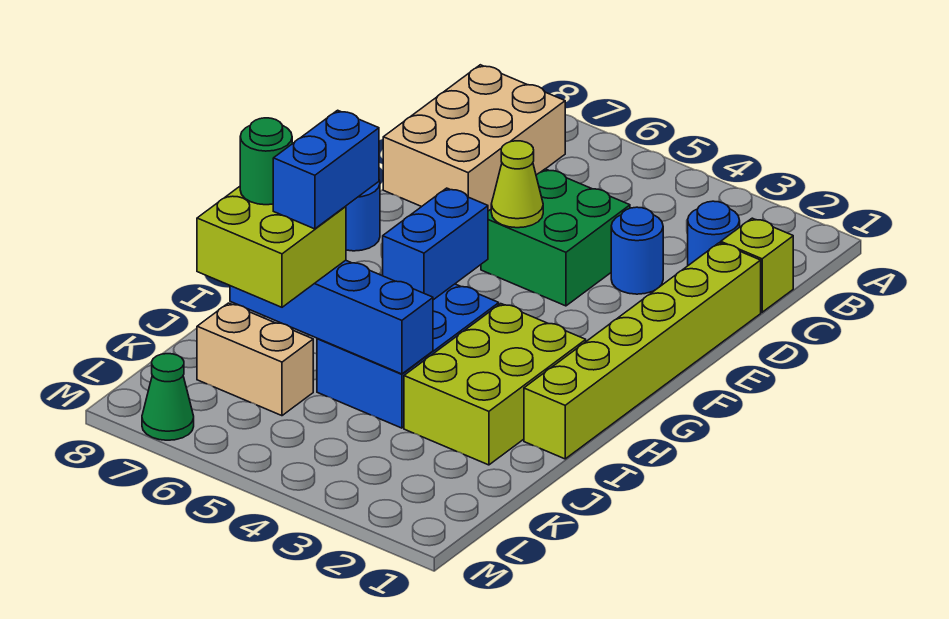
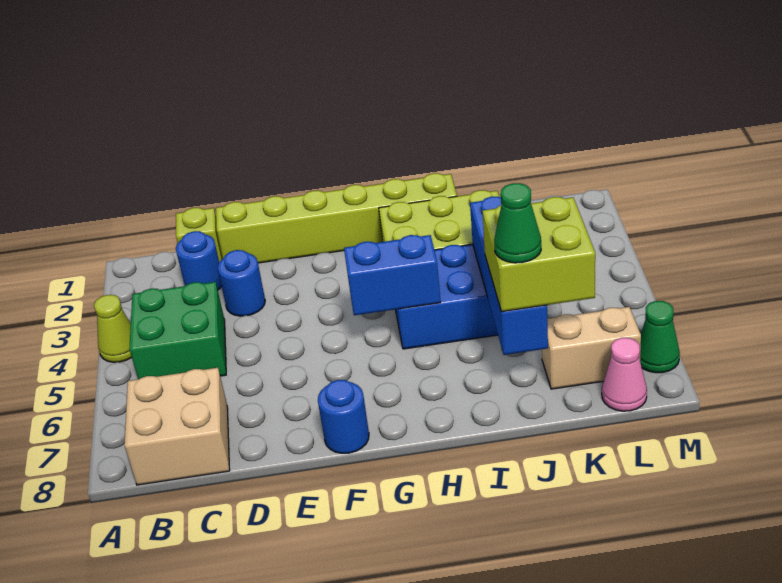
tan 2x3 brick [383,65,565,211] -> tan 2x2 brick [124,368,230,485]
green 2x2 brick [481,169,630,306] -> green 2x2 brick moved to [129,282,226,379]
lime 1x1 cone [491,141,543,228] -> lime 1x1 cone moved to [94,295,132,362]
blue 1x2 brick [273,110,379,229] -> none
green 1x1 round brick [240,118,292,205] -> green 1x1 cone [494,183,541,263]
tan 1x2 brick [197,303,313,416] -> tan 1x2 brick turned to [542,307,641,389]
none -> pink 1x1 cone [602,338,647,411]

